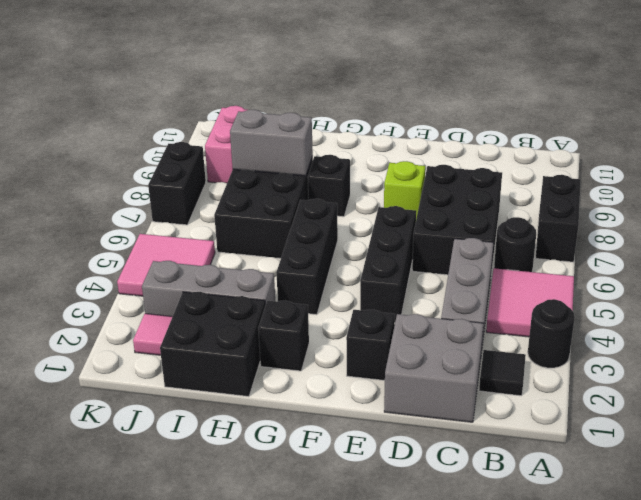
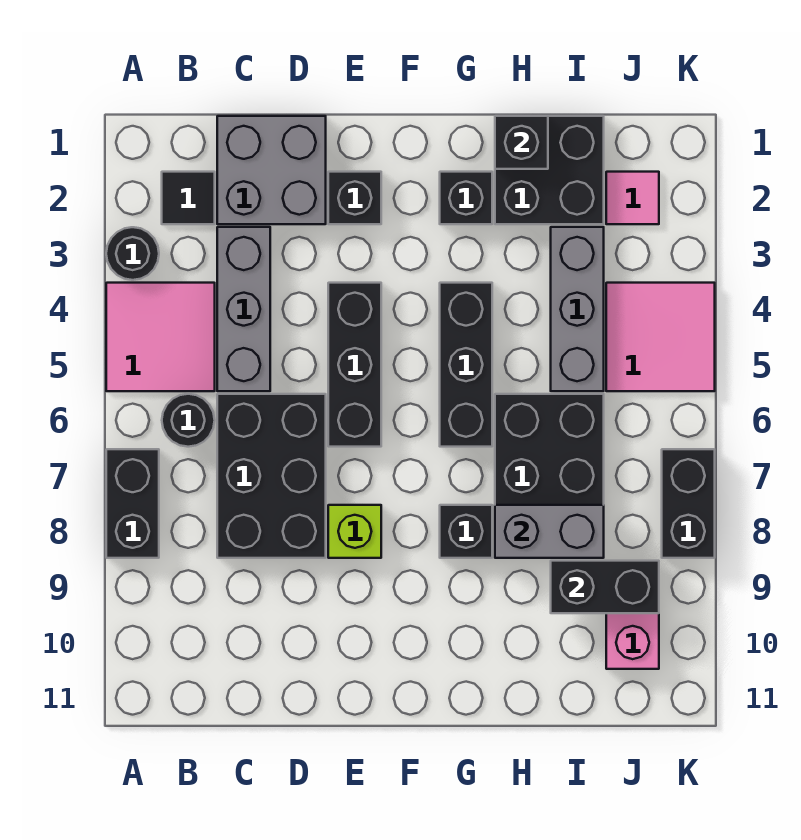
none -> black 1x1 brick [495,116,548,169]
grey 1x3 brick [142,261,275,316] -> grey 1x3 brick turned to [551,227,604,391]
none -> black 1x2 brick [551,561,659,613]

